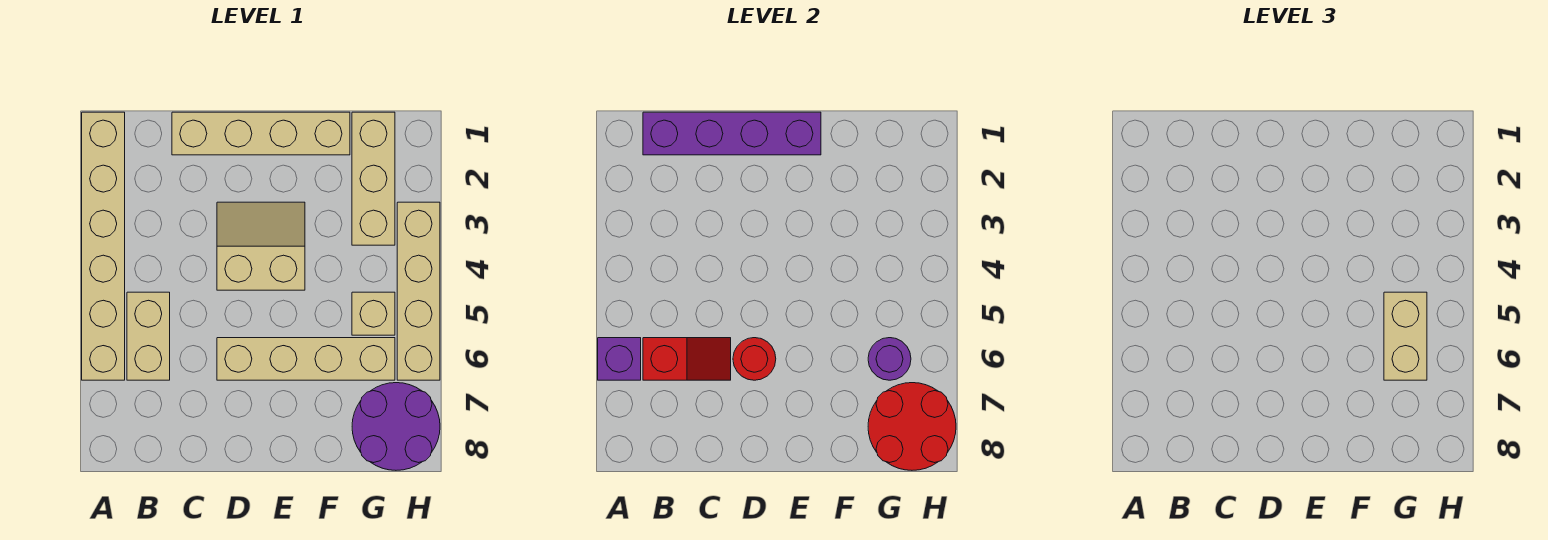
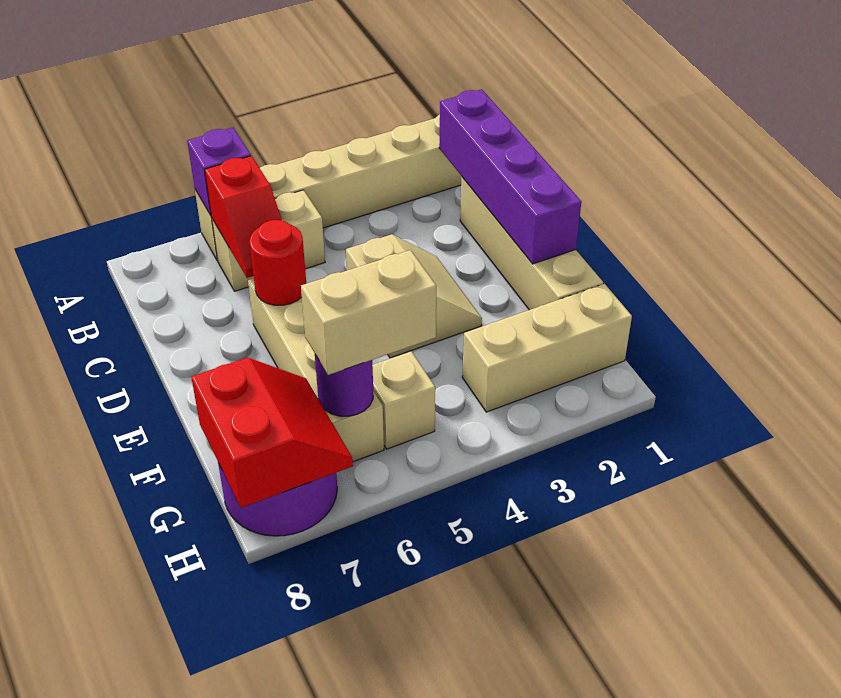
red 2x2 round brick [868,383,956,470] -> red 2x2 slope [191,358,353,508]
tan 1x4 brick [397,202,440,380] -> none

